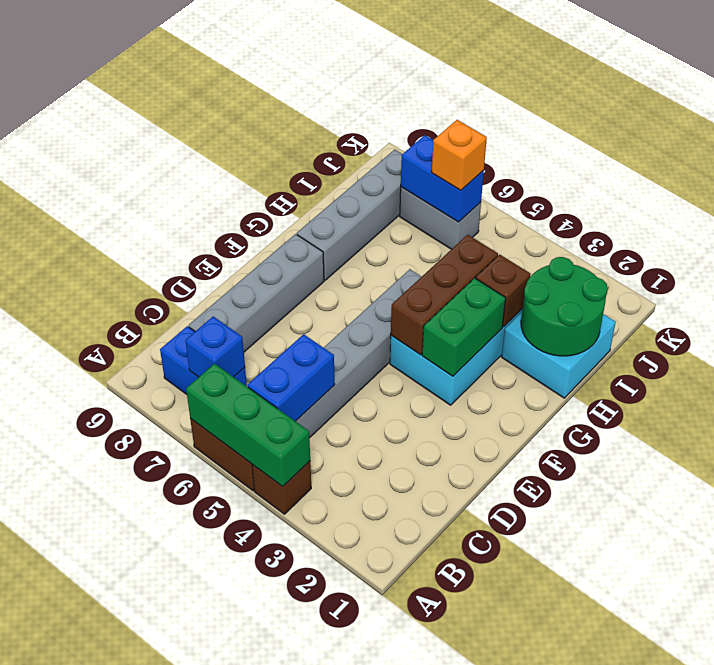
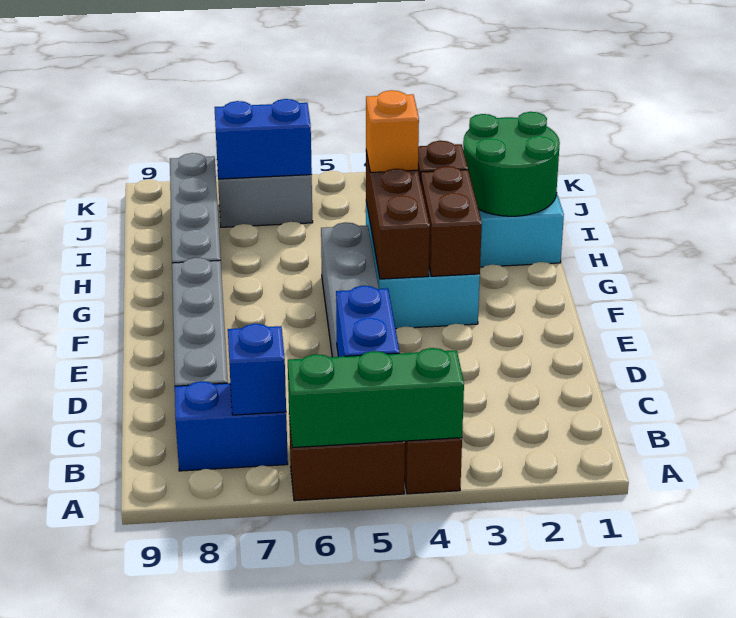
green 1x2 brick [422,278,506,376] -> brown 1x2 brick [421,166,482,276]
orange 1x1 brick [432,120,487,190] -> orange 1x1 brick moved to [366,90,419,173]

